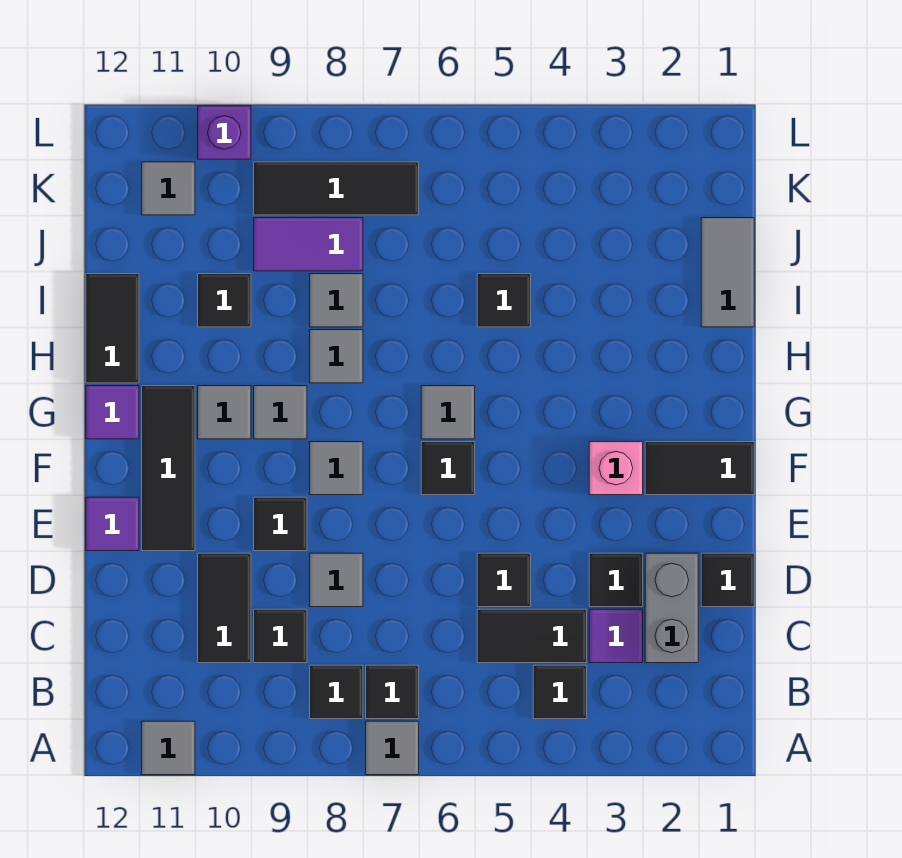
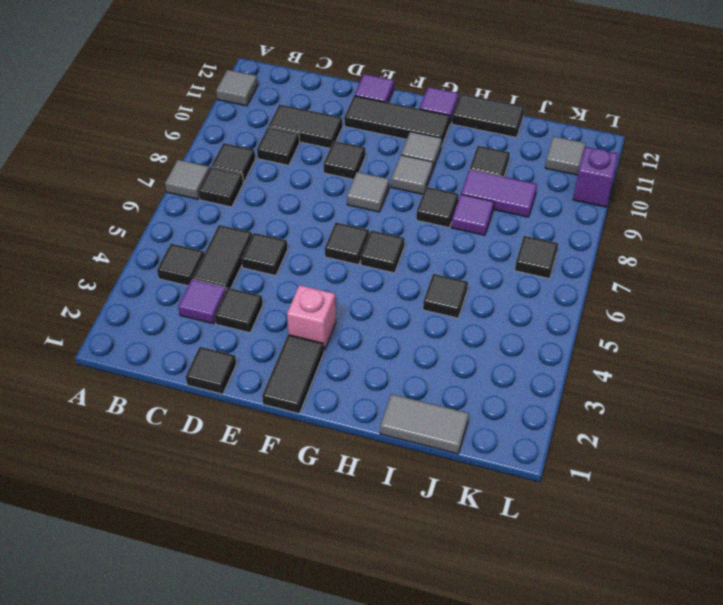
grey 1x2 brick [645,553,698,663] -> none
grey 1x1 tile [310,553,363,607] -> none
grey 1x1 tile [421,386,475,439] -> black 1x1 tile [361,230,405,273]
grey 1x1 tile [310,330,363,383] -> black 1x1 tile [416,187,459,227]
grey 1x1 tile [310,274,363,327] -> purple 1x1 tile [451,194,494,235]
purple 1x2 tile [254,218,363,271] -> purple 1x2 tile turned to [461,170,537,217]
black 1x3 tile [254,162,419,215] -> black 1x1 tile [515,236,558,279]

